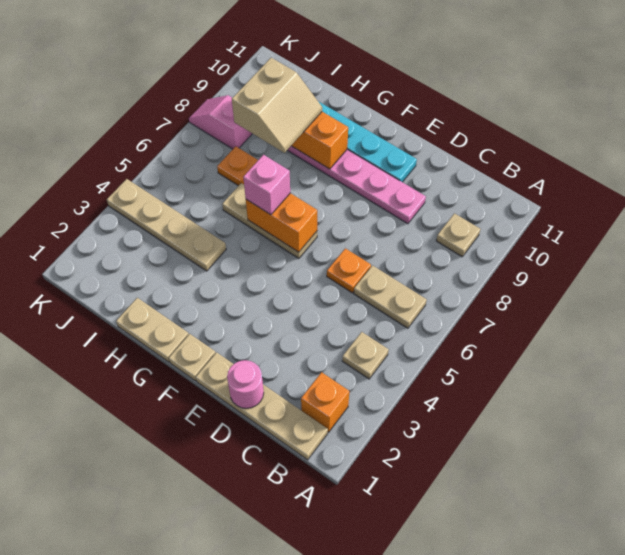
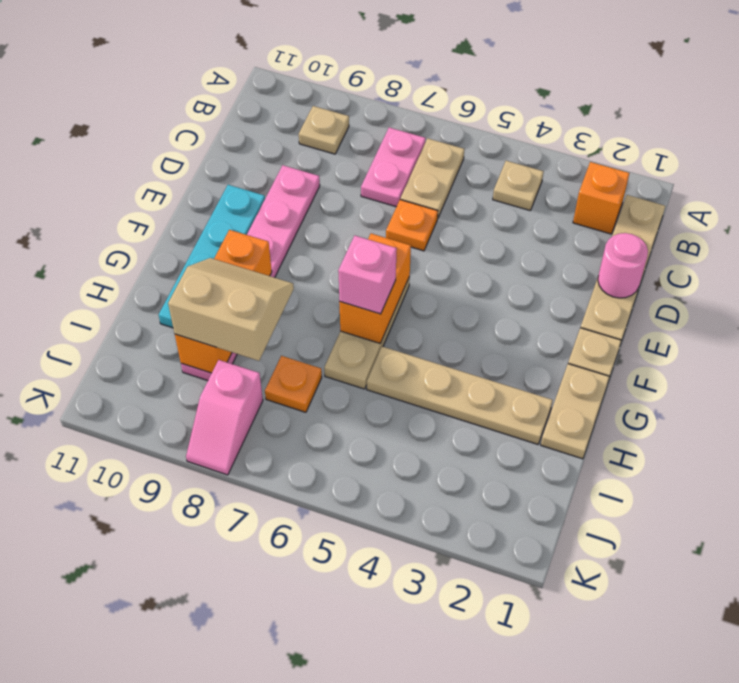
none -> pink 1x2 plate [361,128,426,207]
tan 1x4 plate [107,179,226,271] -> tan 1x4 plate turned to [367,347,553,444]

